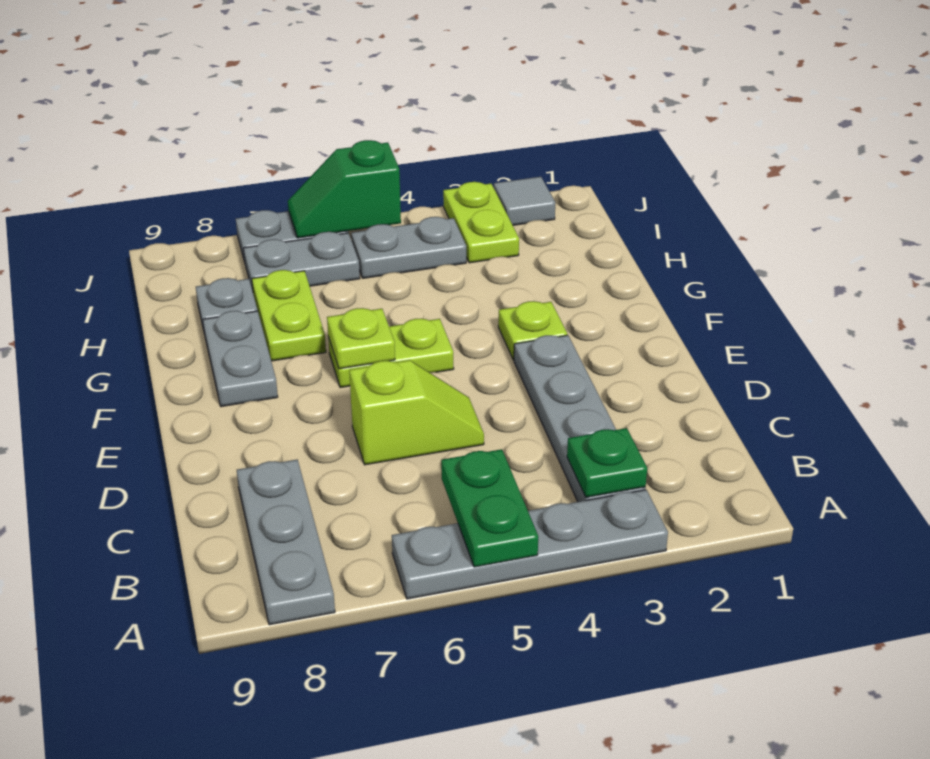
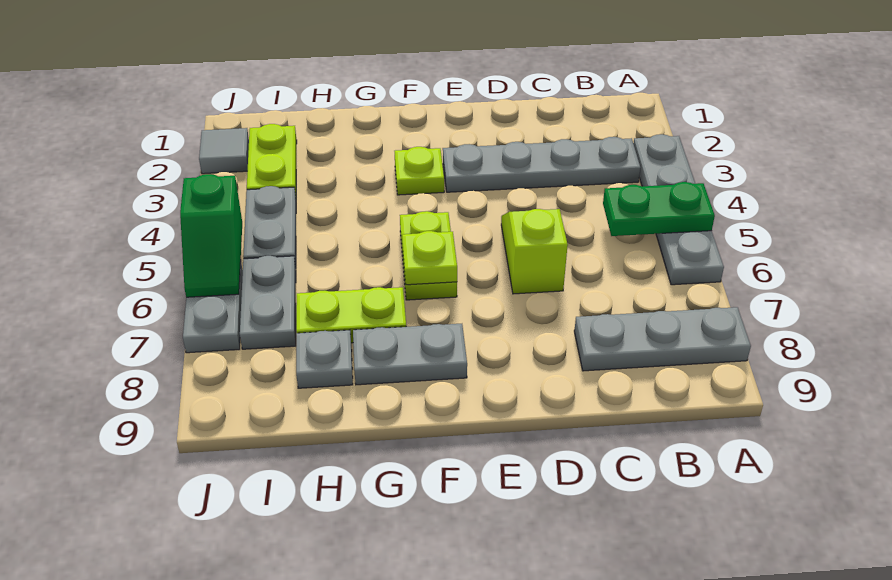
green 1x1 plate [567,428,647,497] -> none
lime 1x2 plate [443,182,519,263] -> lime 1x2 plate turned to [247,124,297,195]

